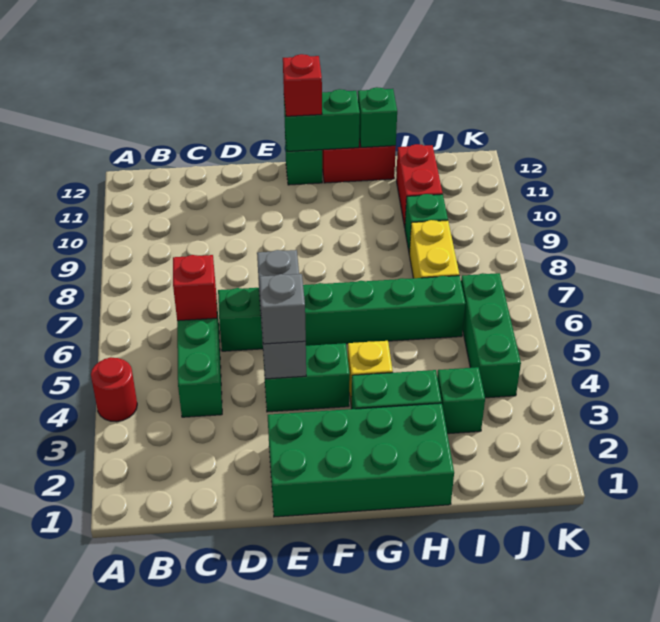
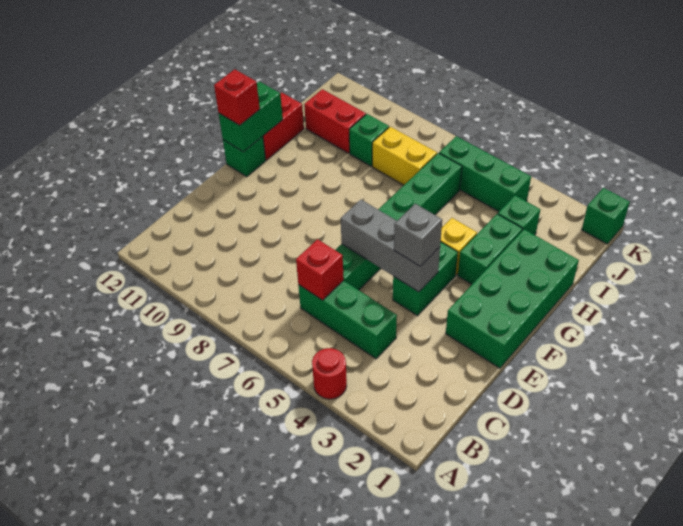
green 1x1 brick [358,87,397,147] -> green 1x1 brick moved to [582,188,630,244]

